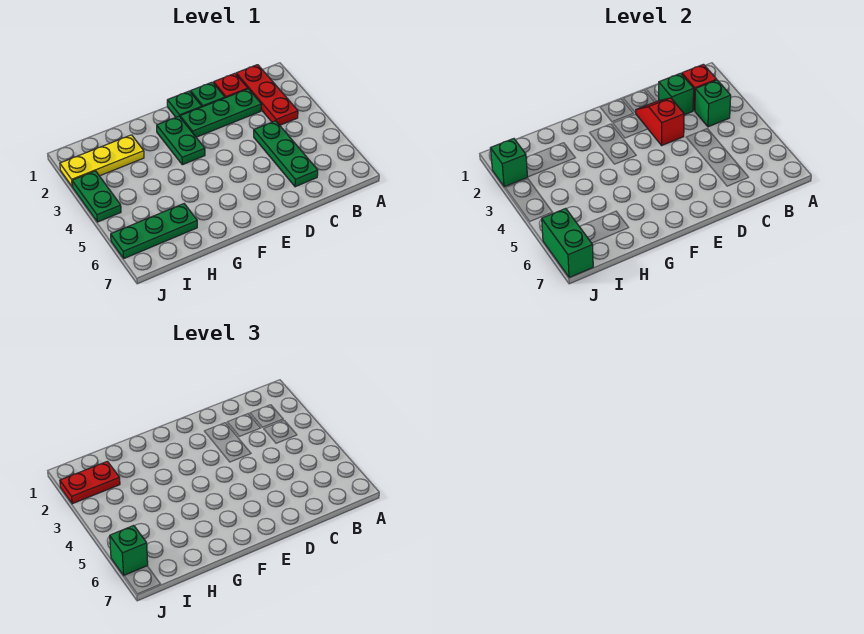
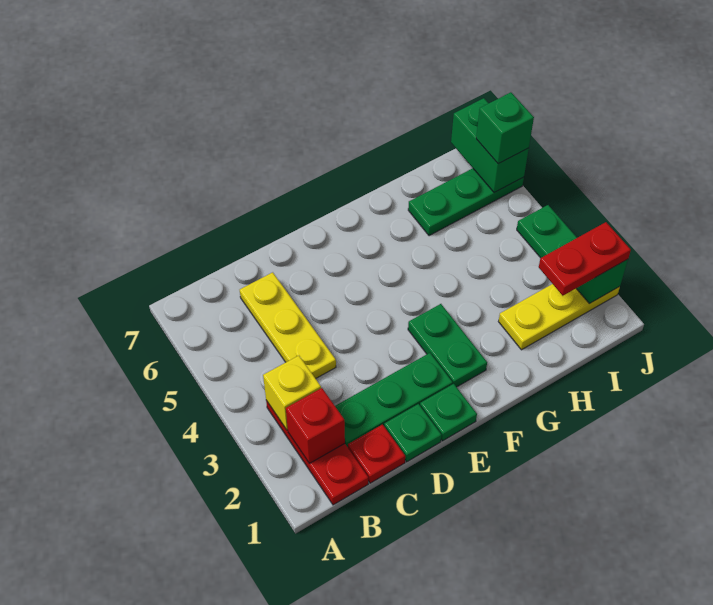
green 1x1 brick [695,80,731,127] -> yellow 1x1 brick [263,356,321,430]
green 1x1 brick [659,73,694,115] -> none
green 1x3 plate [254,121,318,187] -> yellow 1x3 plate [240,272,336,379]
red 1x2 slope [635,98,684,145] -> none

